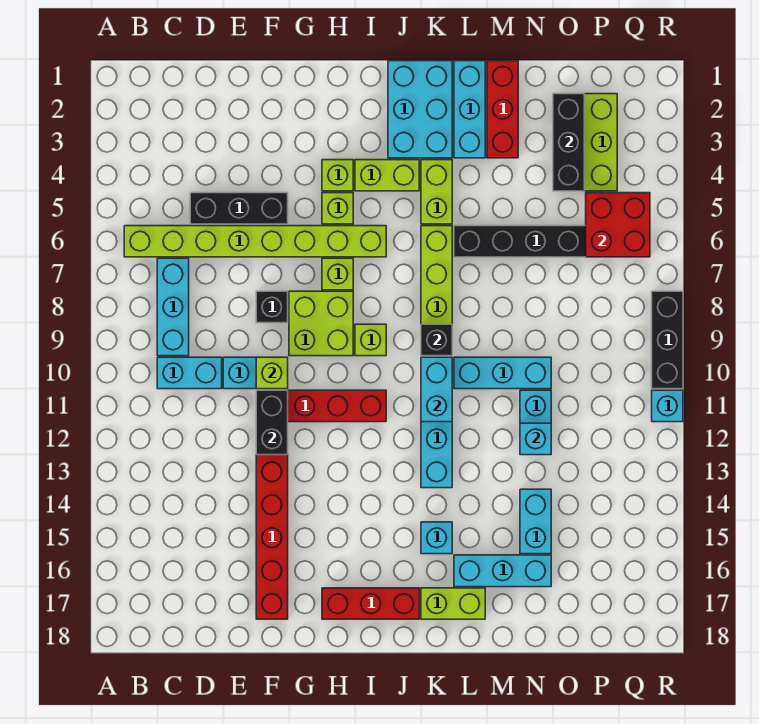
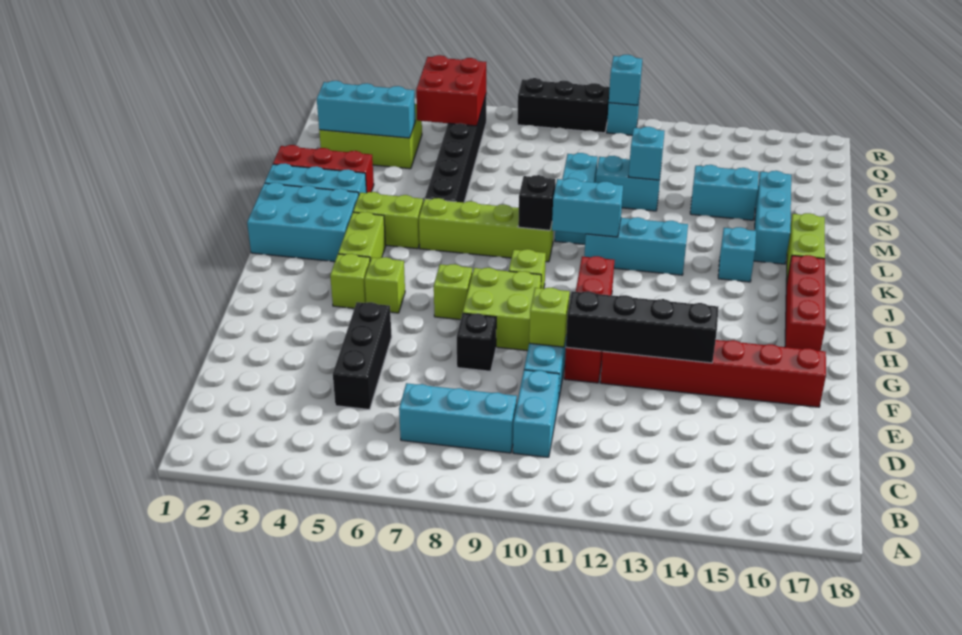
lime 1x8 brick [124,226,386,257] -> none
black 1x2 brick [256,390,288,455] -> black 1x4 brick [566,291,718,363]
black 1x3 brick [553,94,584,191] -> cyan 1x3 brick [317,81,415,138]
none -> cyan 1x1 brick [609,55,642,105]

